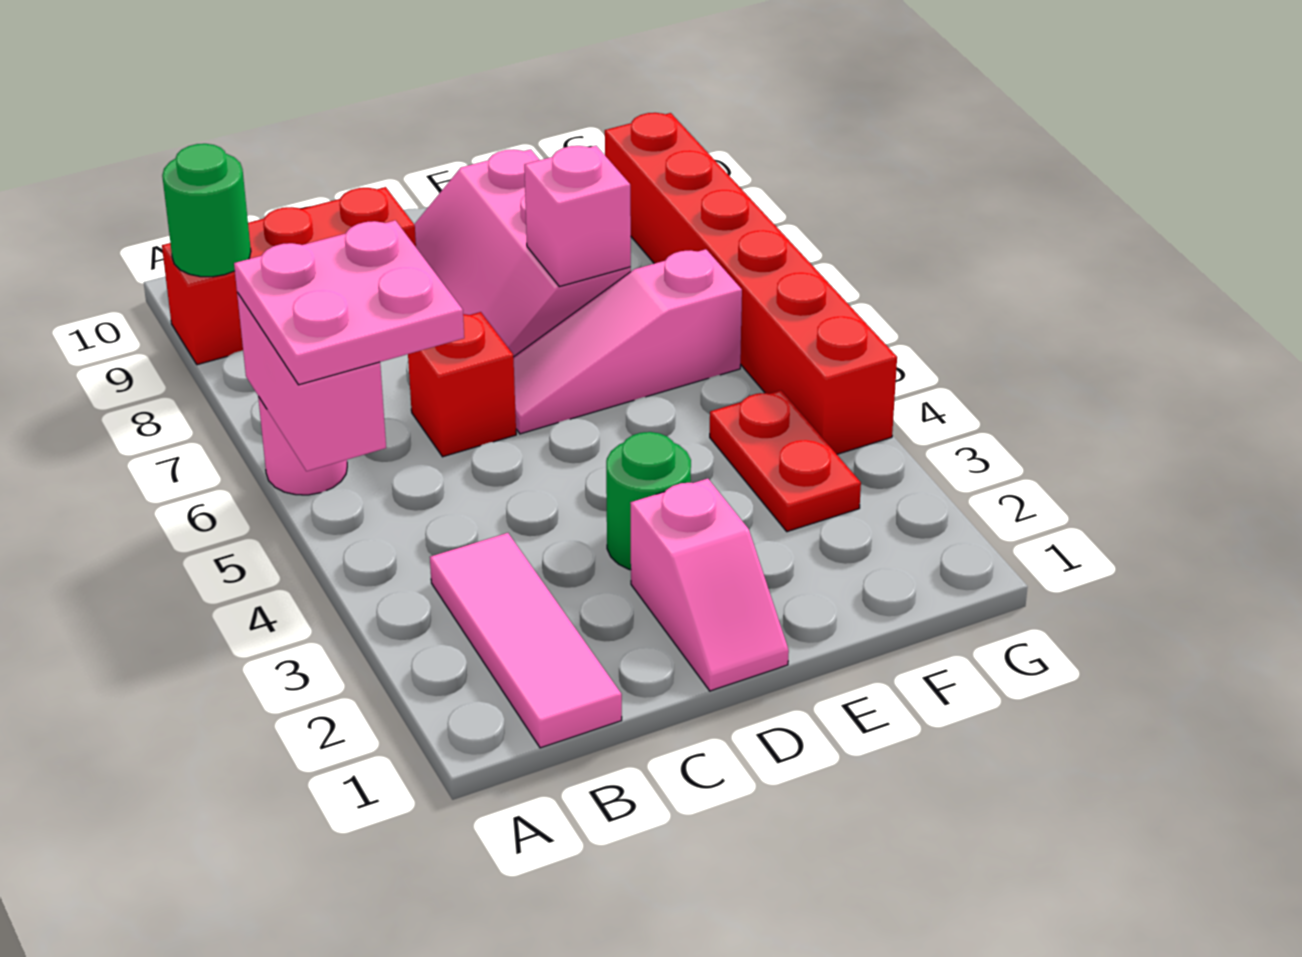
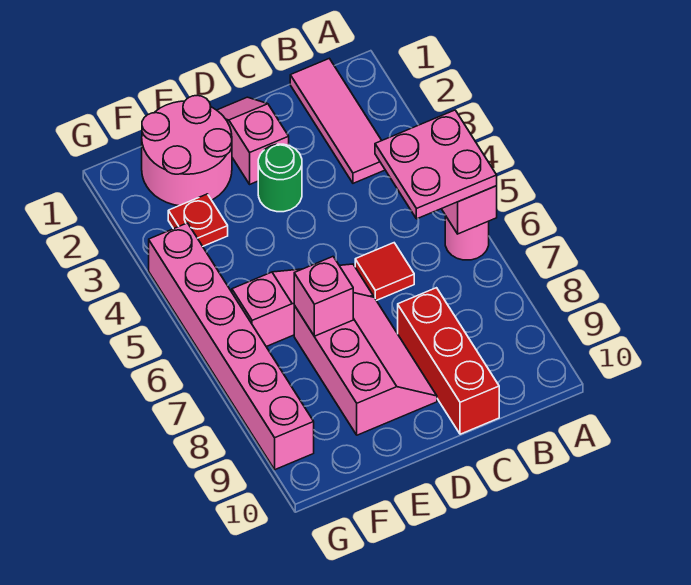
red 1x3 brick [162,187,416,365] -> red 1x3 brick turned to [398,288,499,434]
green 1x1 round brick [162,144,251,277] -> none
red 1x1 brick [408,312,516,457] -> red 1x1 tile [355,243,414,301]
none -> pink 2x2 round brick [142,95,232,206]
red 1x2 plate [710,390,861,532] -> red 1x1 plate [168,194,228,246]
red 1x6 brick [605,113,897,454] -> pink 1x6 brick [149,223,314,470]

